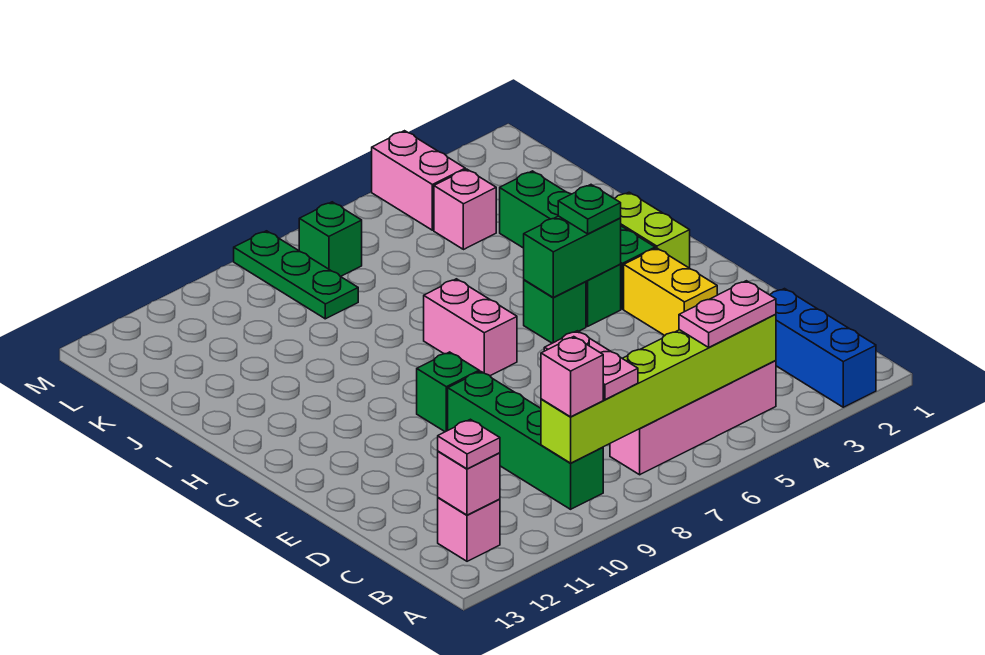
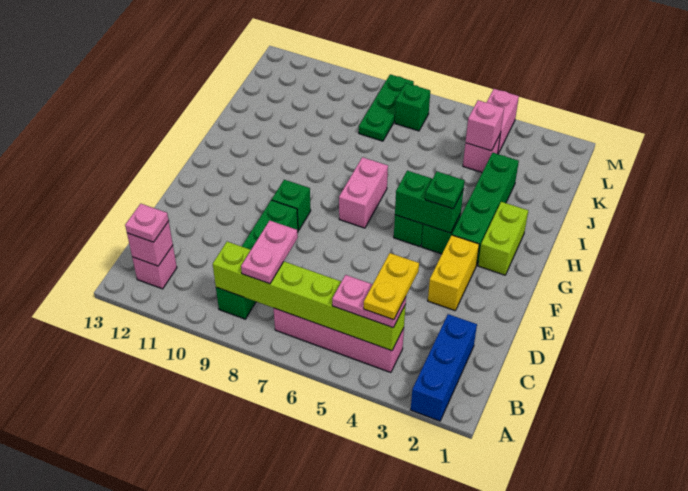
none -> yellow 1x2 plate [364,253,419,320]
pink 1x1 brick [541,337,603,417] -> pink 1x1 brick moved to [466,100,504,151]

